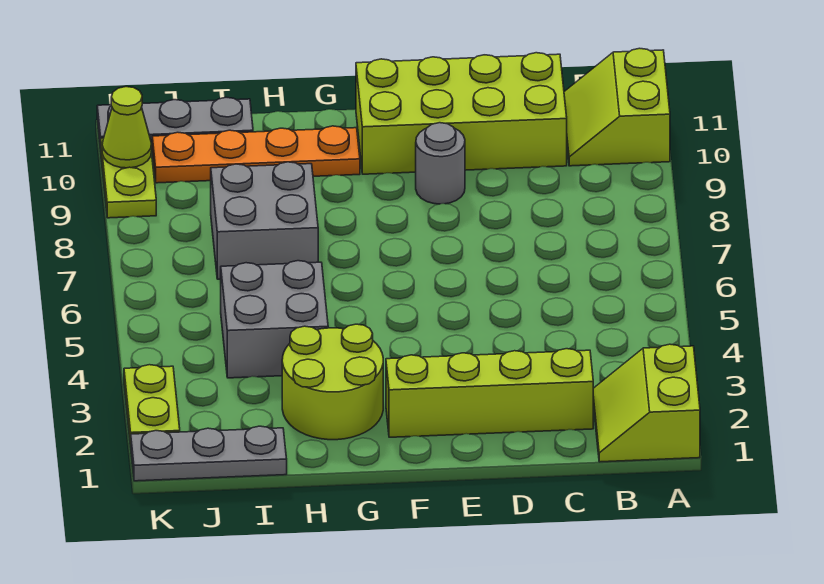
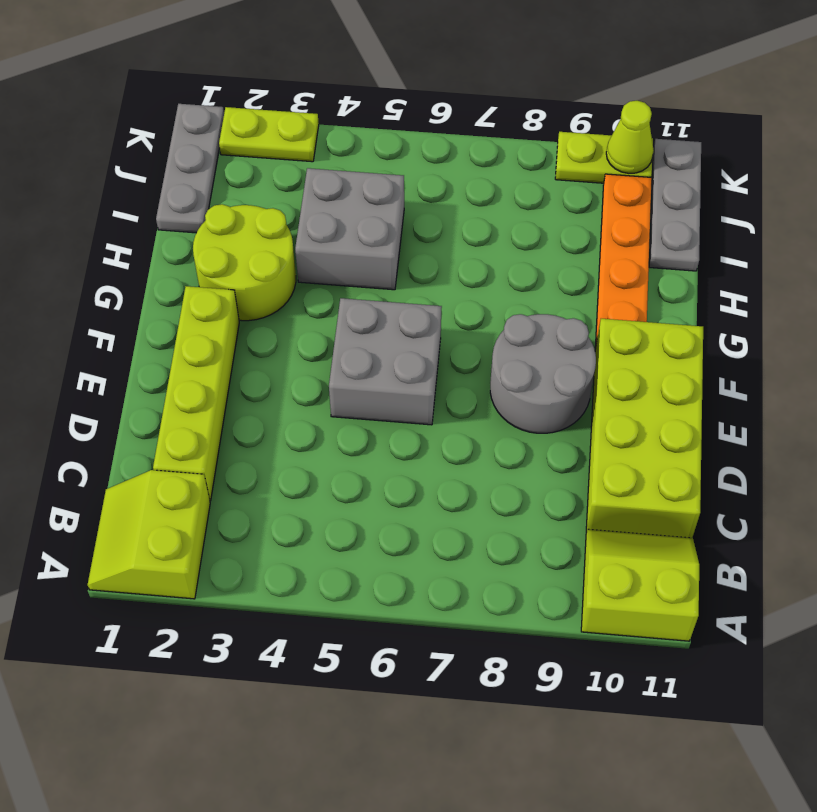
lime 2x2 slope [593,344,700,462] -> lime 2x2 slope turned to [88,470,210,599]
grey 1x1 round brick [416,123,465,204] -> grey 2x2 round brick [490,314,596,433]
grey 2x2 brick [211,162,318,279] -> grey 2x2 brick moved to [329,298,442,425]

